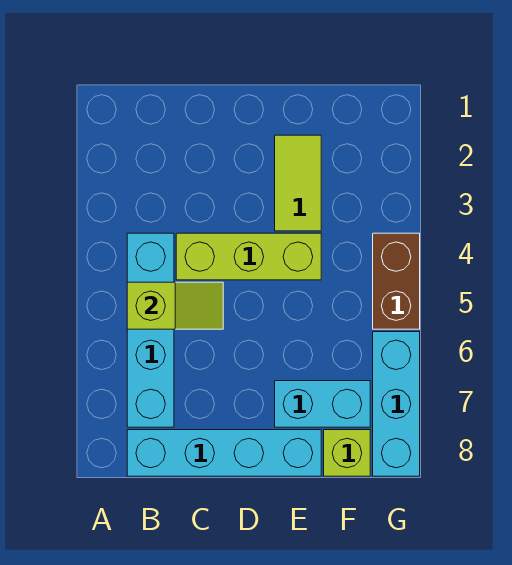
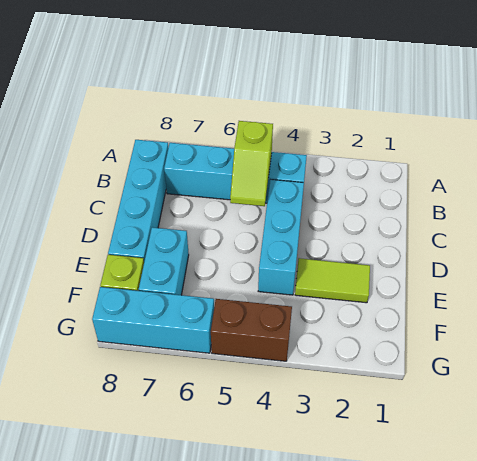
lime 1x3 brick [176,233,321,280] -> cyan 1x3 brick [258,180,304,295]

